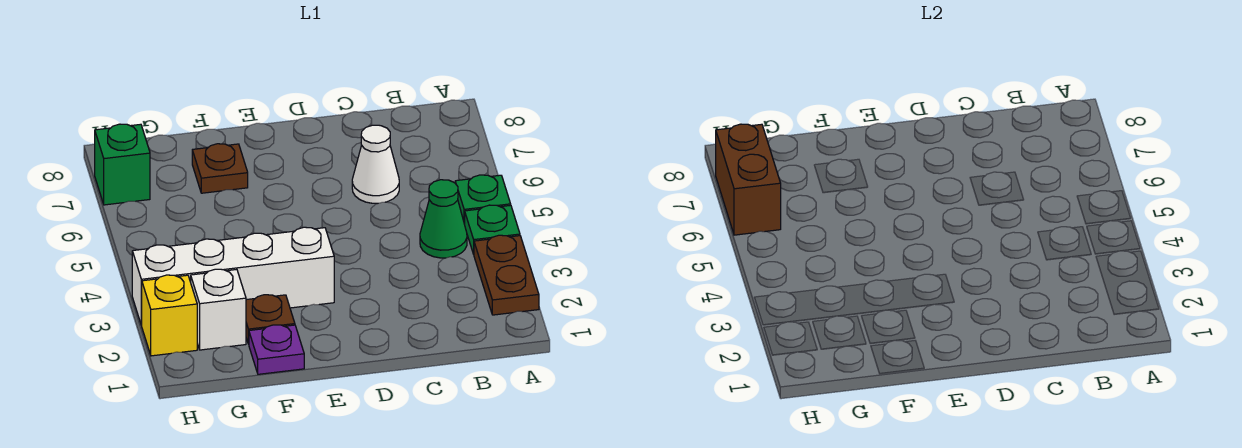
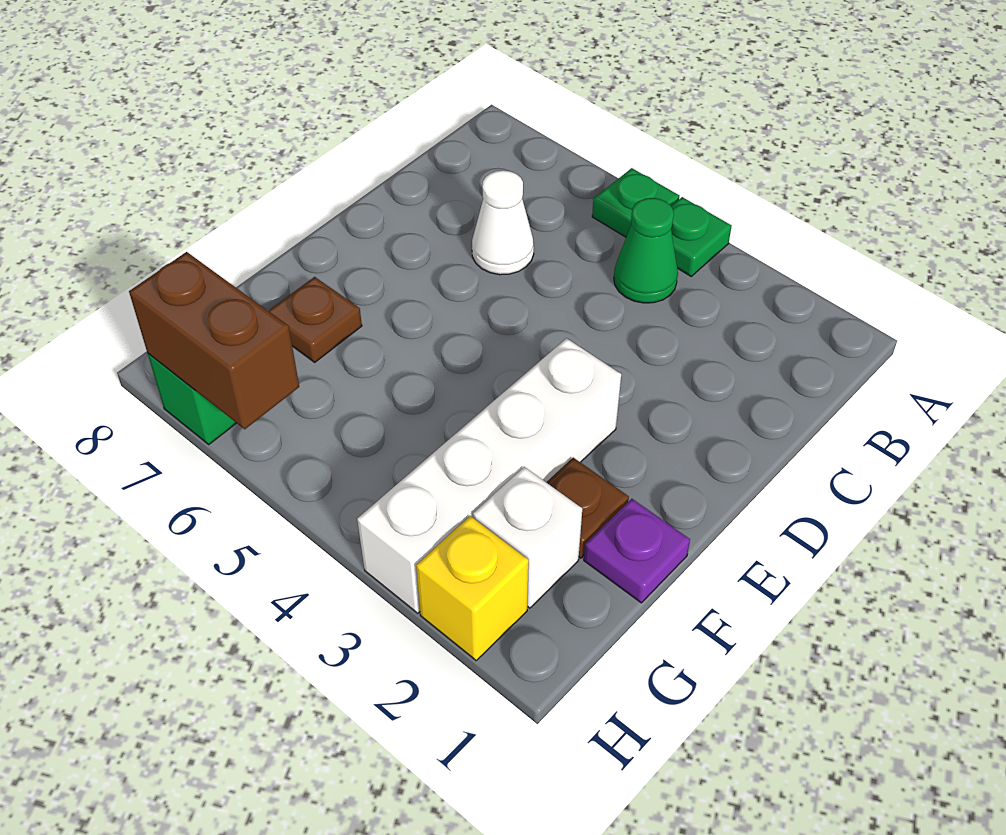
brown 1x2 plate [474,235,539,315] -> none

